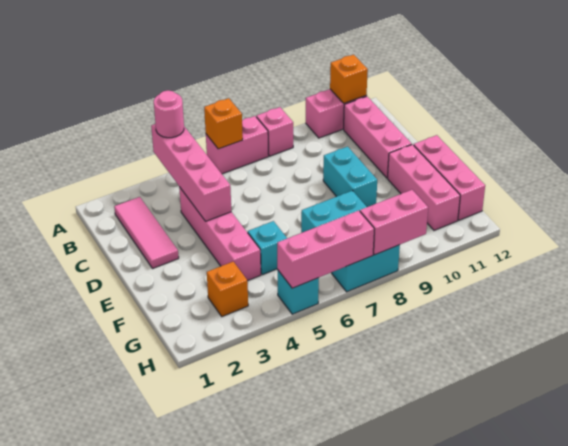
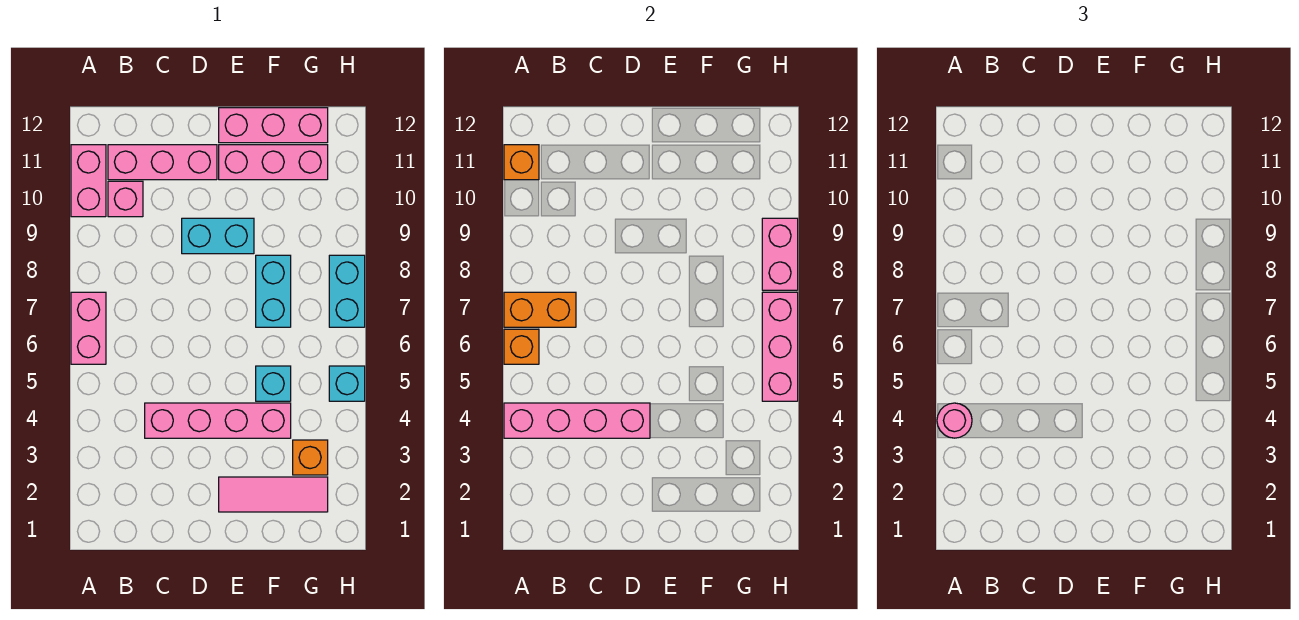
none -> orange 1x2 brick [504,292,576,327]
pink 1x1 brick [256,107,293,156] -> pink 1x1 brick moved to [108,181,143,217]
pink 1x3 tile [114,197,179,269] -> pink 1x3 tile moved to [219,477,328,512]

